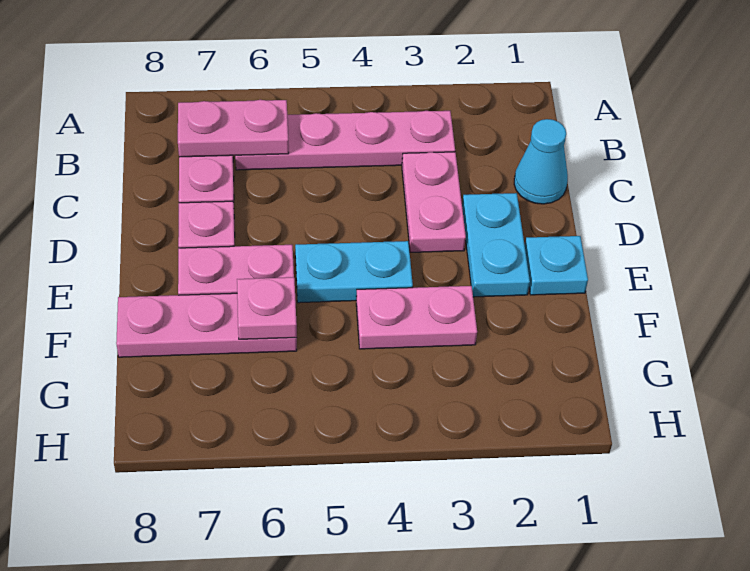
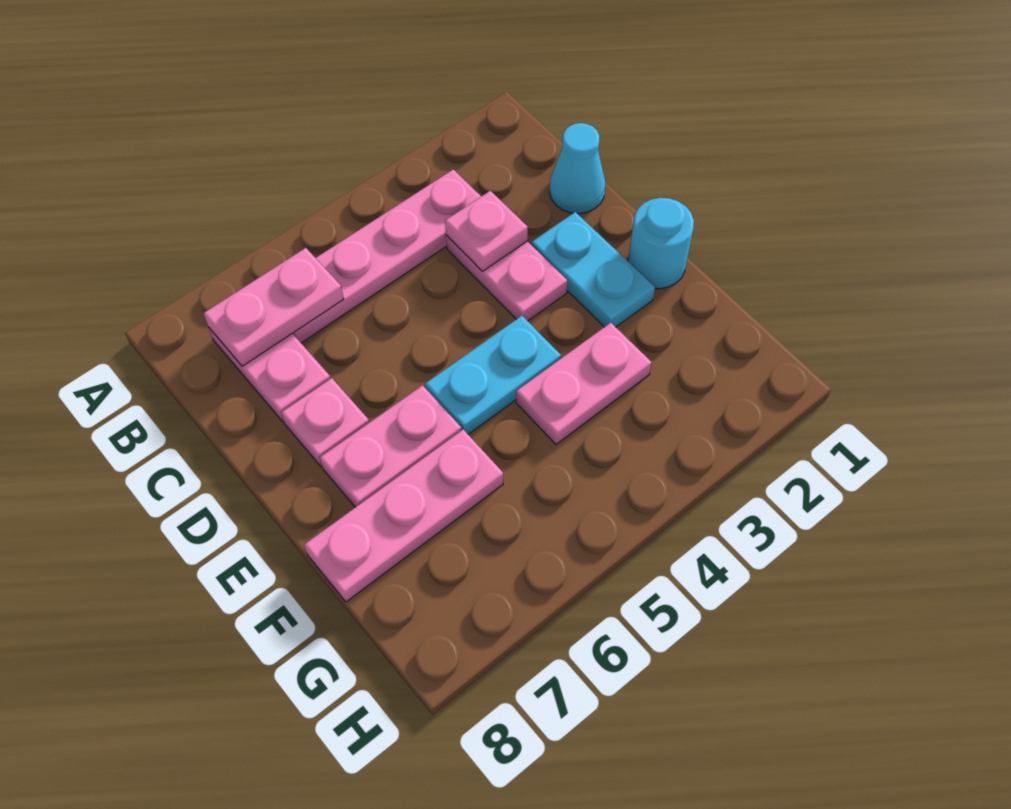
cyan 1x1 plate [525,236,588,295] -> cyan 1x1 round brick [628,198,694,289]
pink 1x1 plate [237,277,297,339] -> pink 1x1 plate moved to [445,191,528,271]

